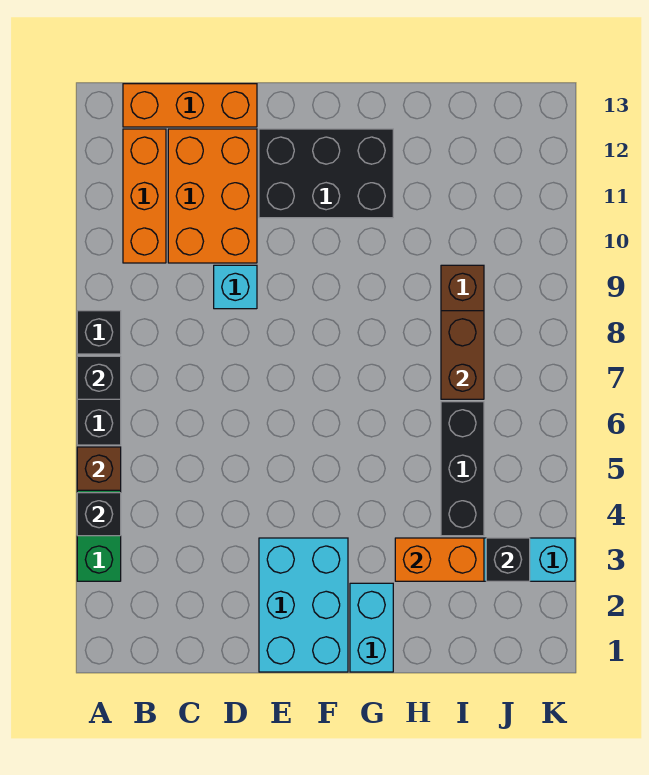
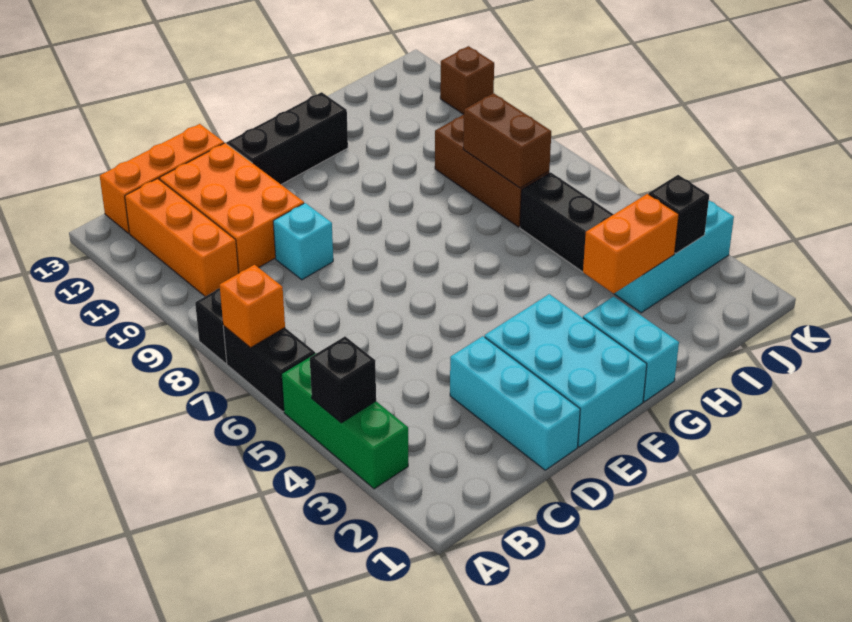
brown 1x1 brick [77,447,121,490] -> brown 1x1 brick moved to [440,46,494,114]
black 1x1 brick [77,356,121,399] -> orange 1x1 brick [220,265,285,347]
none -> cyan 1x3 brick [450,336,580,470]
black 2x3 brick [259,129,393,218] -> black 1x3 brick [227,92,348,184]

